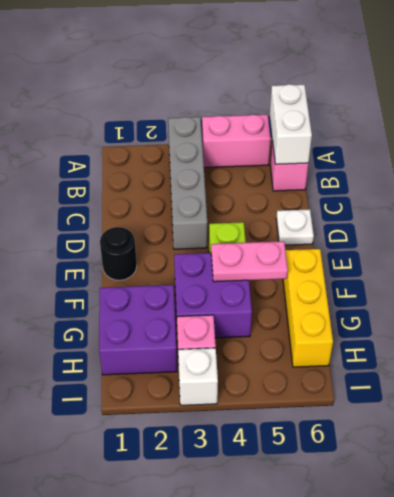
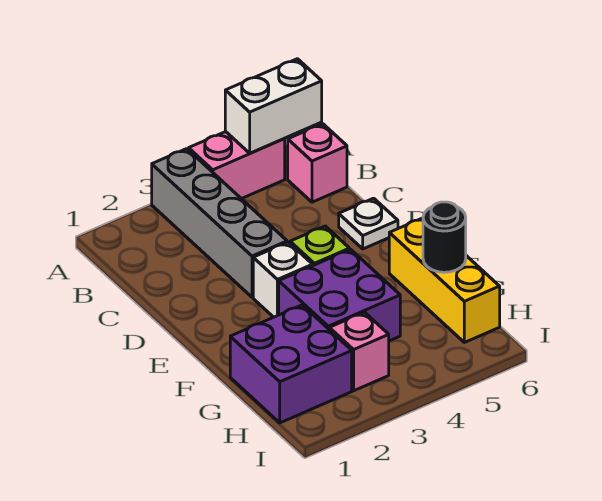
white 1x2 brick [270,84,312,164] -> white 1x2 brick turned to [225,59,322,153]
black 1x1 round brick [100,227,137,280] -> black 1x1 round brick moved to [423,202,466,272]
pink 1x2 plate [211,241,288,282] -> none
white 1x1 brick [178,348,218,405] -> white 1x1 brick moved to [253,242,313,317]

